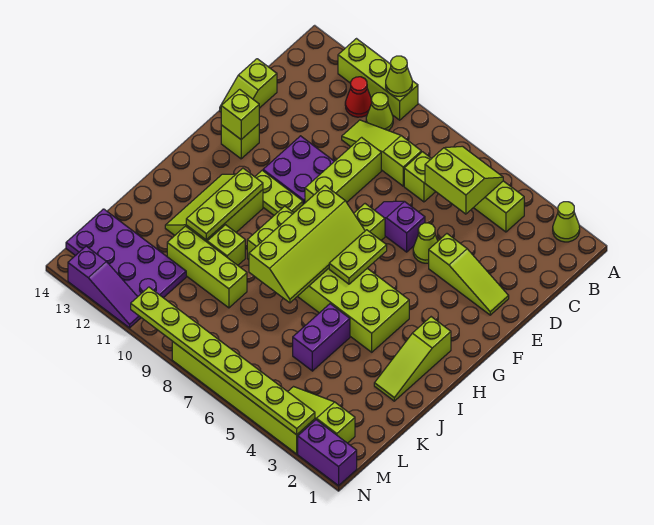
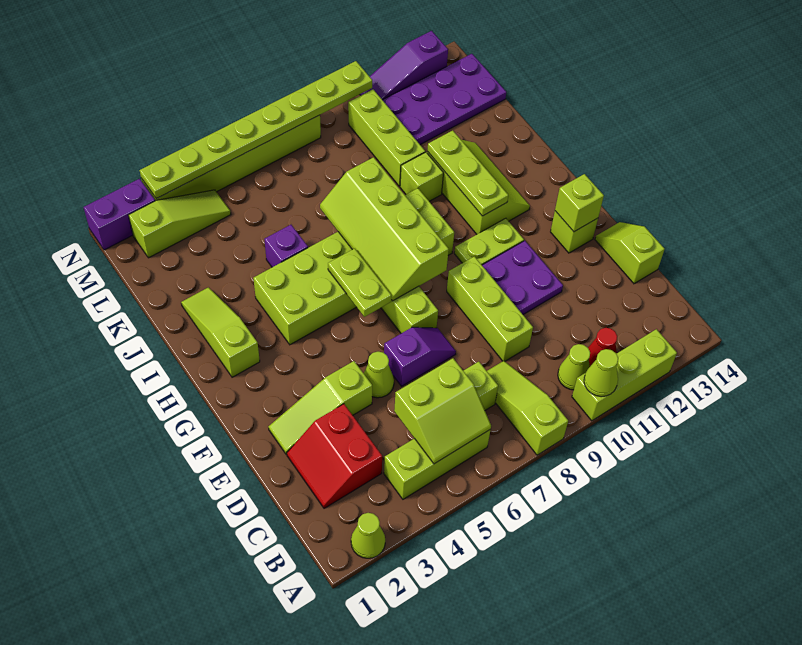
none -> red 2x2 slope [287,404,382,508]
lime 1x3 slope [342,120,421,186] -> lime 1x3 slope turned to [487,361,568,455]
purple 1x2 brick [293,304,350,371] -> purple 1x1 brick [264,225,308,267]
lime 1x3 brick [167,226,247,308] -> lime 1x3 brick turned to [348,89,425,186]

